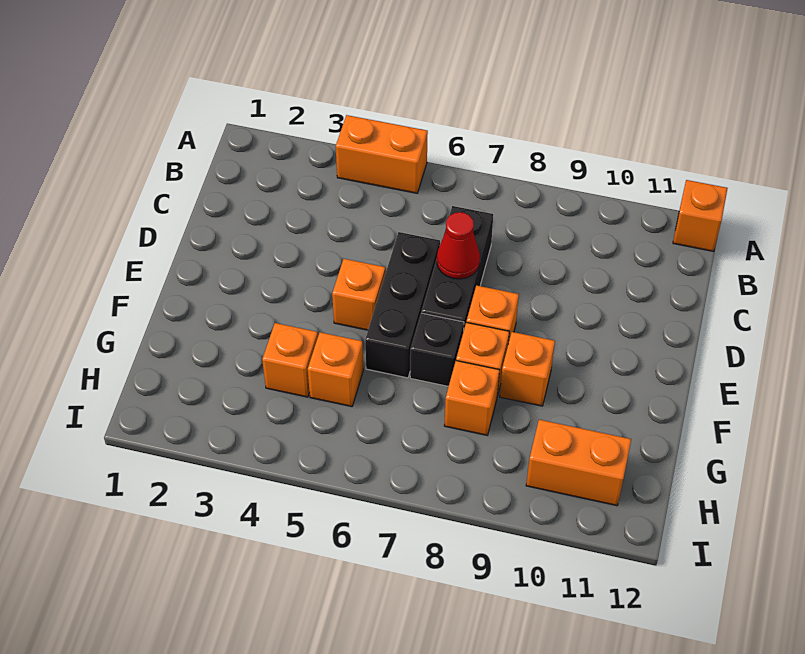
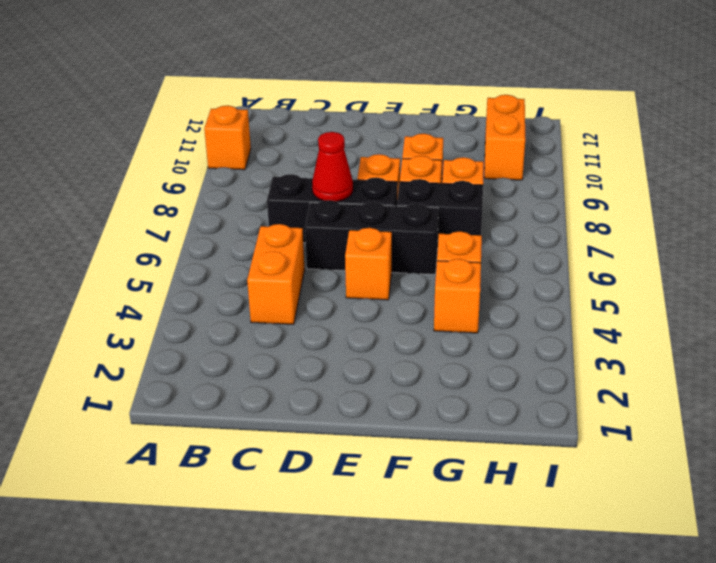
orange 1x2 brick [336,115,428,193] -> orange 1x2 brick moved to [247,224,305,324]
orange 1x1 brick [673,180,728,251] -> orange 1x1 brick moved to [204,105,251,170]
black 1x1 brick [410,313,464,386] -> black 1x2 brick [397,179,483,248]

